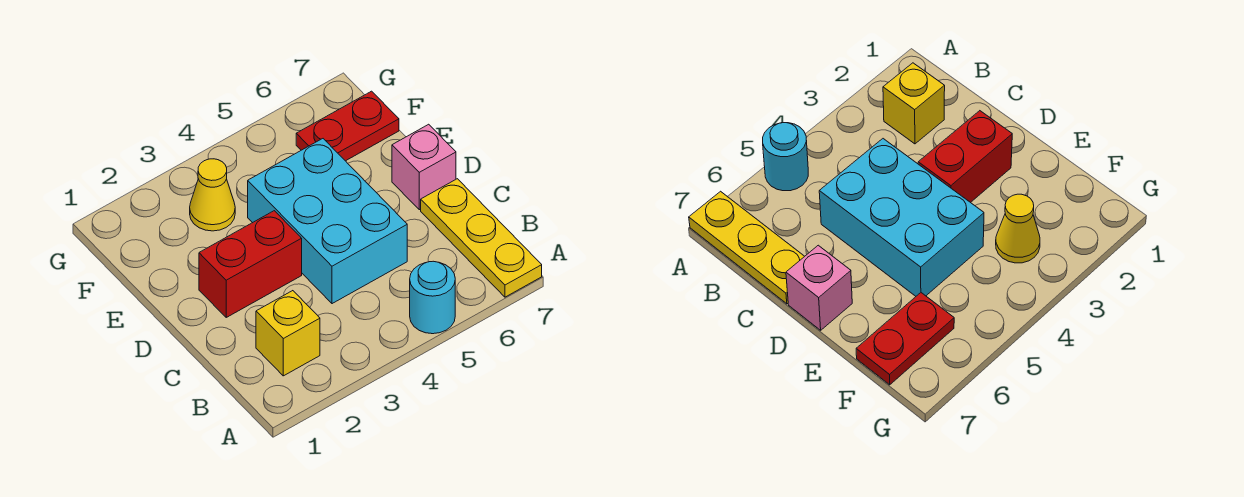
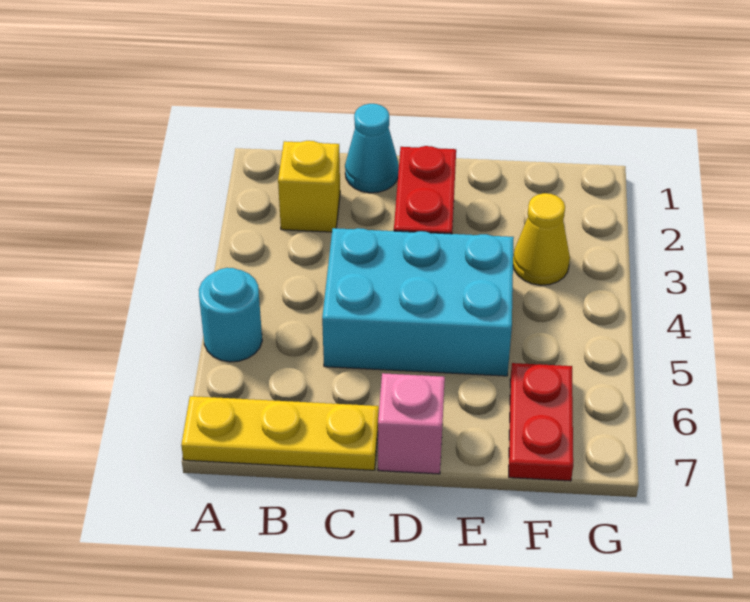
none -> cyan 1x1 cone [345,104,399,193]

